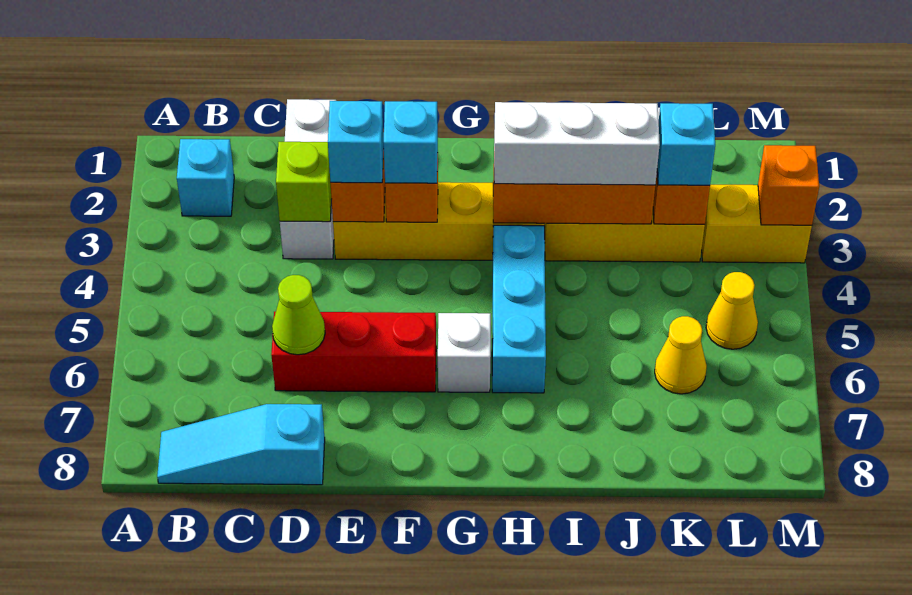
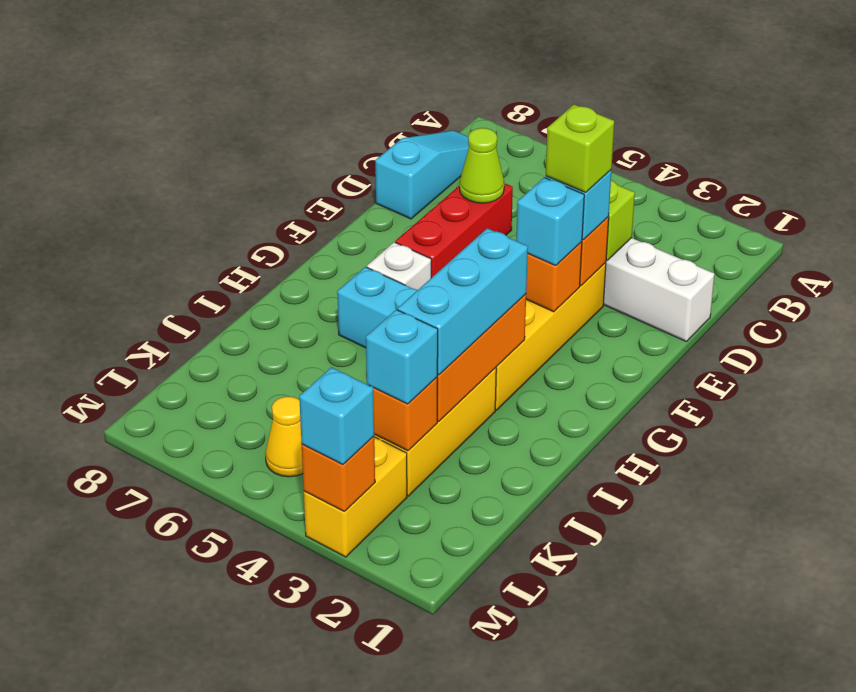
cyan 1x1 brick [177,139,234,216] -> cyan 1x1 brick moved to [299,367,374,465]
none -> lime 1x1 brick [546,105,614,192]
white 1x3 brick [494,102,660,185] -> cyan 1x3 brick [398,228,528,375]
yellow 1x1 cone [655,316,707,394] -> none

